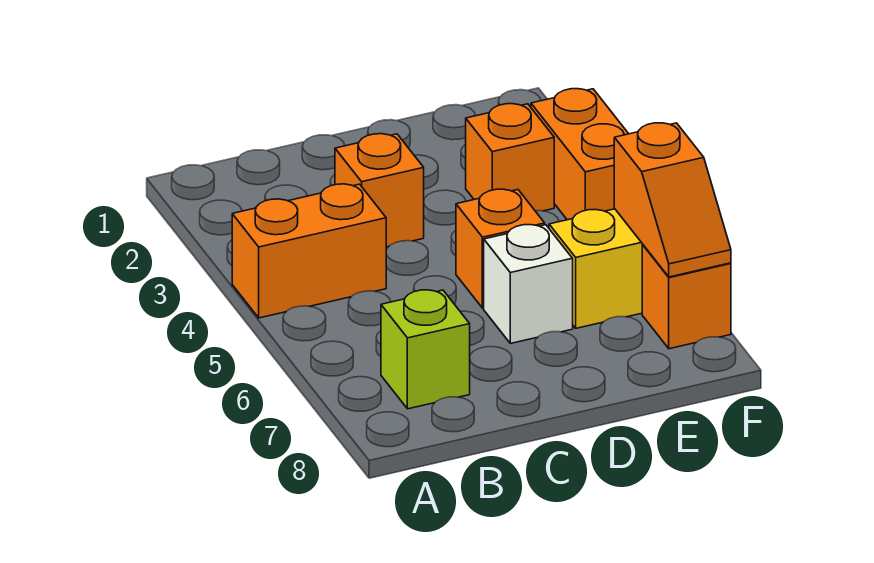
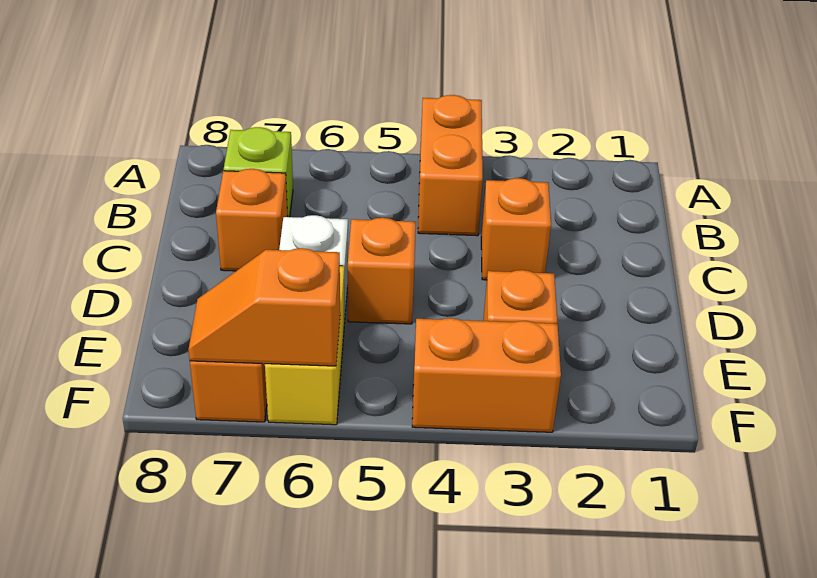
none -> orange 1x1 brick [216,169,288,271]

